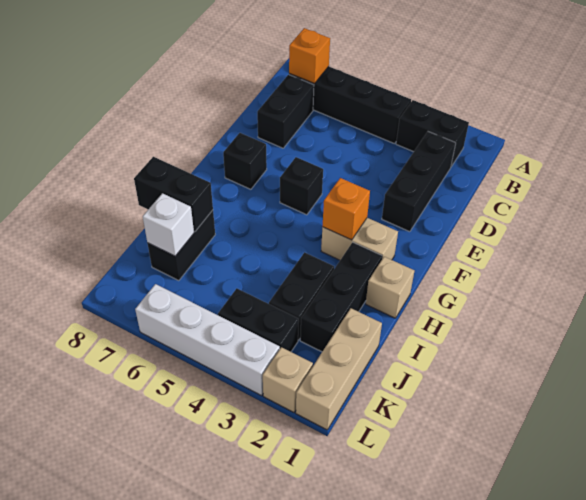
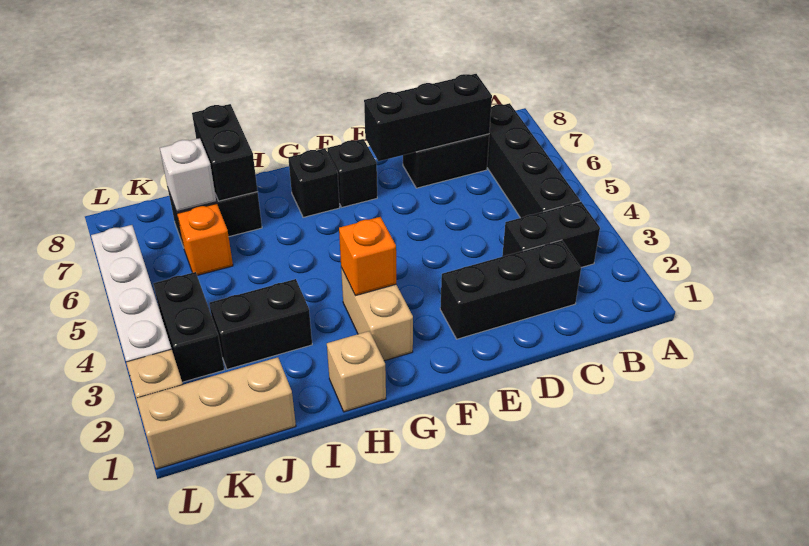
black 1x2 brick [396,100,469,167] -> black 1x2 brick turned to [502,202,600,267]
orange 1x1 brick [289,28,330,83] -> orange 1x1 brick moved to [177,204,233,275]
black 1x1 brick [280,157,323,215] -> black 1x1 brick moved to [288,148,340,217]
black 1x3 brick [300,242,382,352] -> black 1x3 brick moved to [364,74,492,161]

